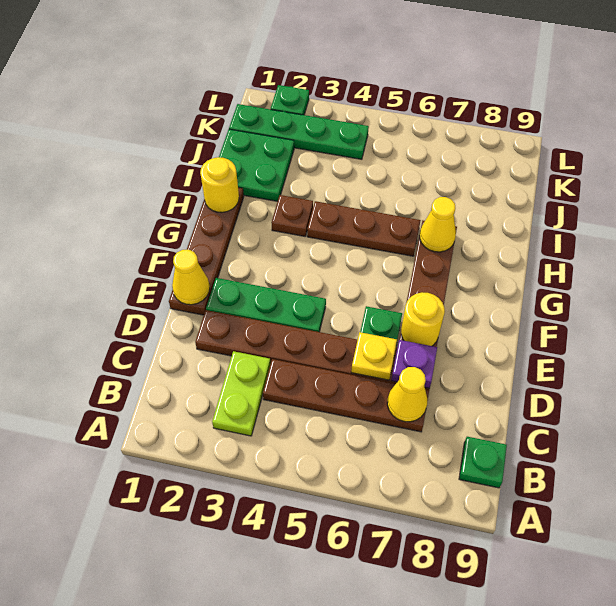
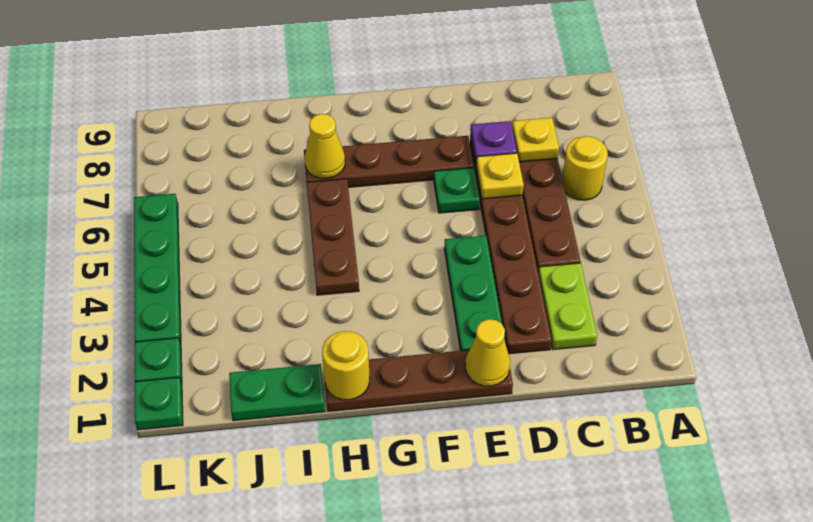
lime 1x2 plate [212,351,271,436] -> lime 1x2 plate turned to [538,263,597,350]
green 1x1 plate [459,437,507,488] -> green 1x1 plate moved to [135,377,183,430]
yellow 1x1 cone [387,367,427,422] -> yellow 1x1 plate [512,118,559,162]
yellow 1x1 round brick [401,292,445,346] -> yellow 1x1 round brick moved to [562,136,608,200]
brown 1x1 plate [271,195,313,236] -> none
green 2x2 plate [219,129,294,201] -> green 1x2 plate [229,364,325,421]
green 1x4 plate [229,104,369,159] -> green 1x4 plate moved to [134,194,181,345]

